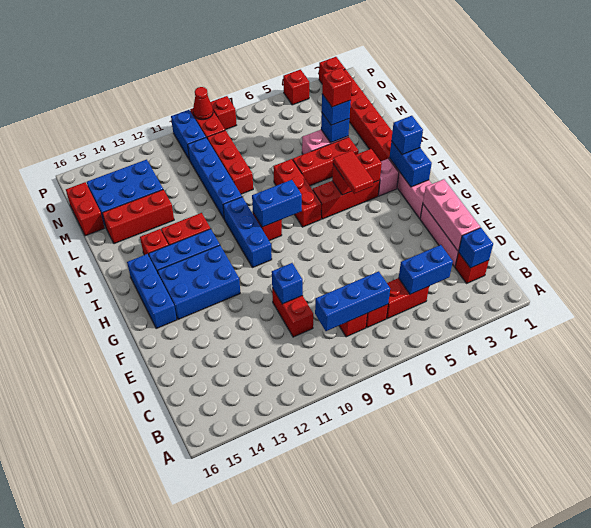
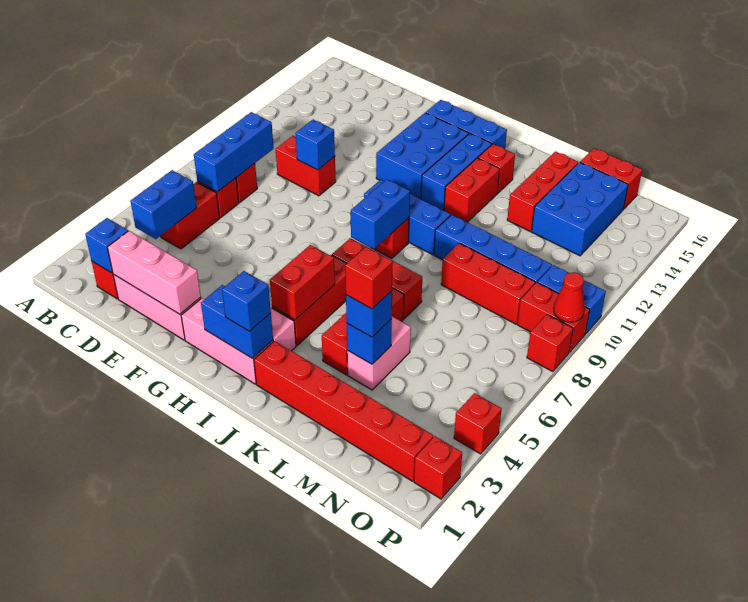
red 1x2 tile [333,151,374,194] -> none

